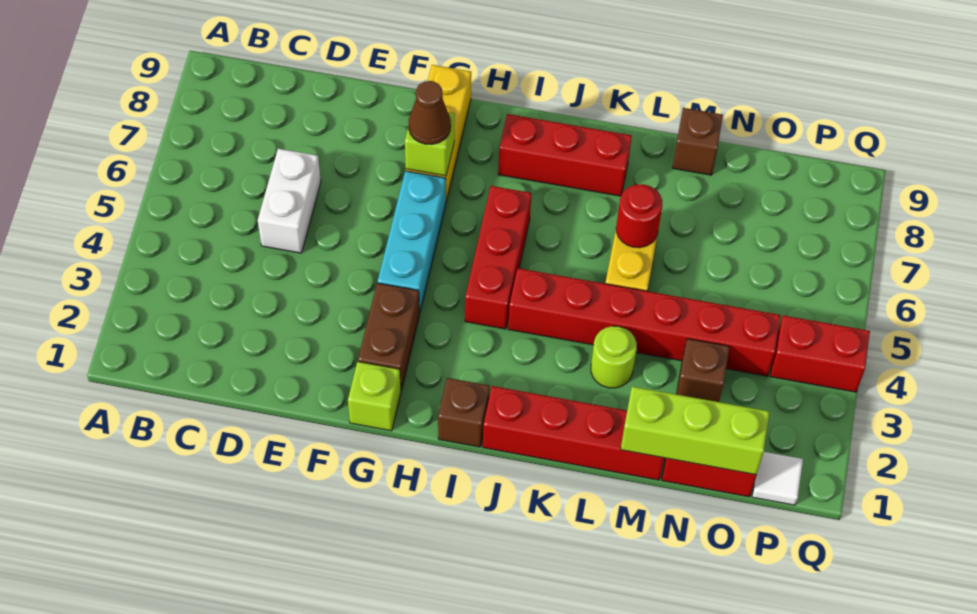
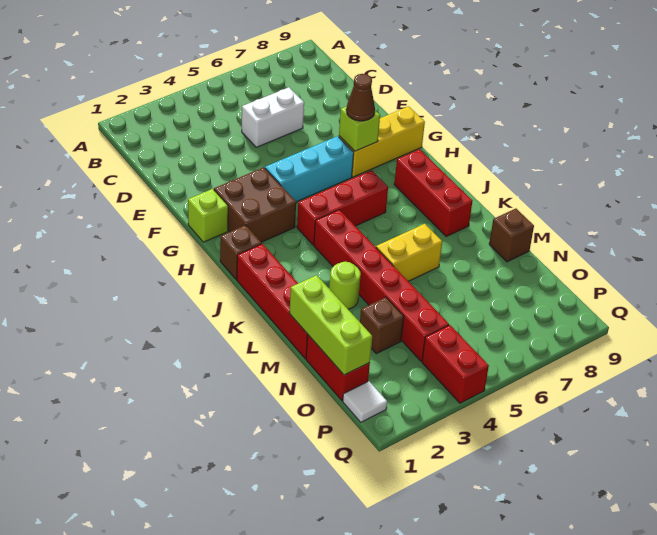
brown 1x2 brick [358,283,419,390] -> brown 2x2 brick [214,167,296,242]
red 1x1 round brick [616,184,662,248] -> none

